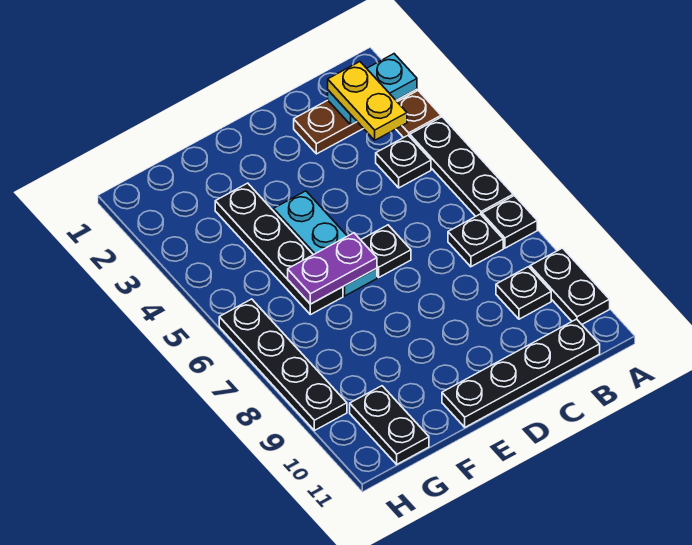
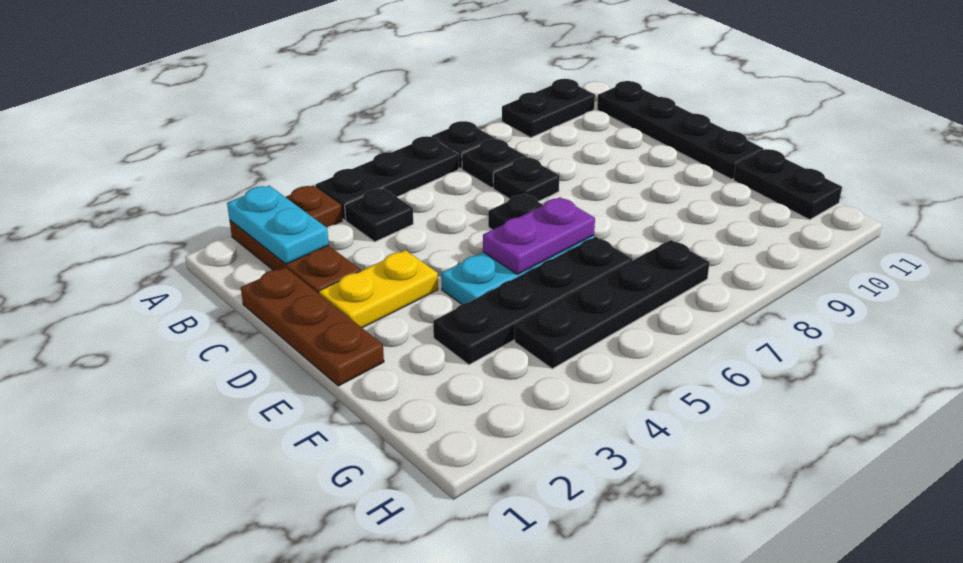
yellow 1x2 plate [328,62,407,140] -> yellow 1x2 plate moved to [319,250,438,328]
black 1x1 plate [496,267,551,319] -> black 1x1 plate moved to [493,158,559,201]
none -> brown 1x3 plate [241,267,384,386]
purple 1x2 plate [288,233,377,304] -> purple 1x2 plate turned to [483,197,595,274]
black 1x2 plate [350,386,429,464] -> black 1x2 plate turned to [734,149,842,220]
black 1x4 plate [219,299,347,431] -> black 1x4 plate moved to [515,240,710,369]

